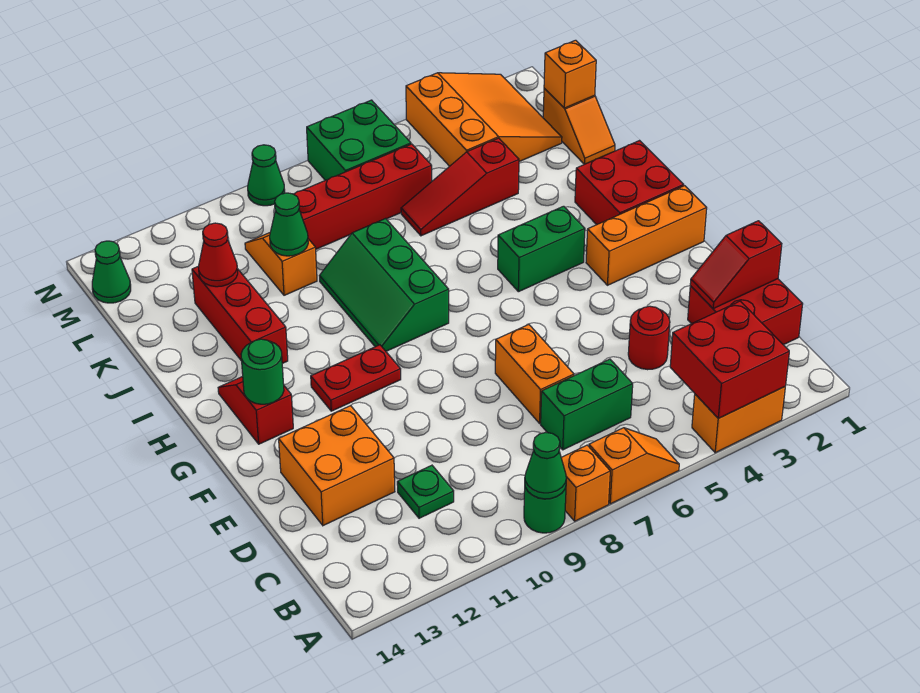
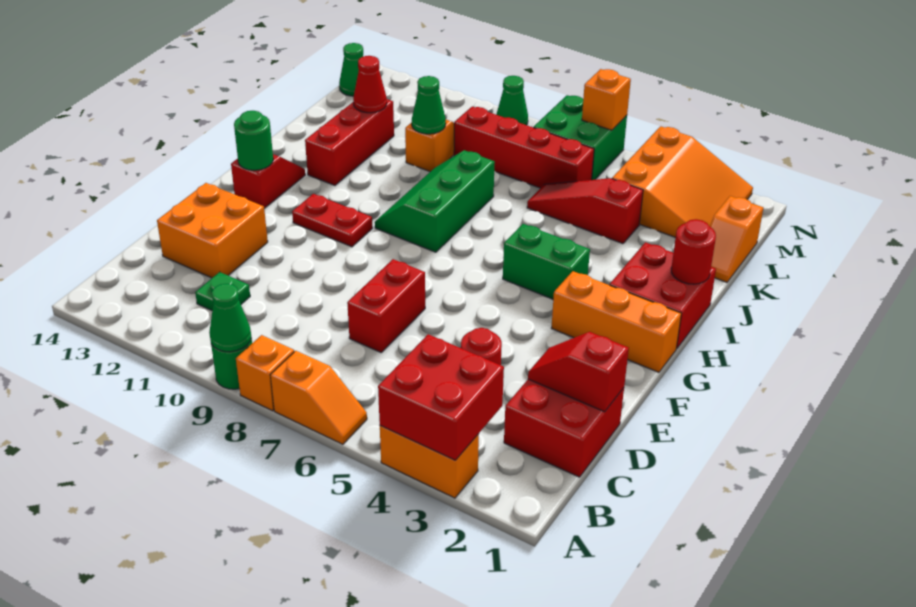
green 1x2 brick [541,359,633,450] -> none
orange 1x2 brick [495,325,574,423] -> red 1x2 brick [347,259,425,352]
none -> red 1x1 round brick [671,219,716,284]
orange 1x1 brick [544,40,596,108] -> orange 1x1 brick moved to [582,69,631,130]

